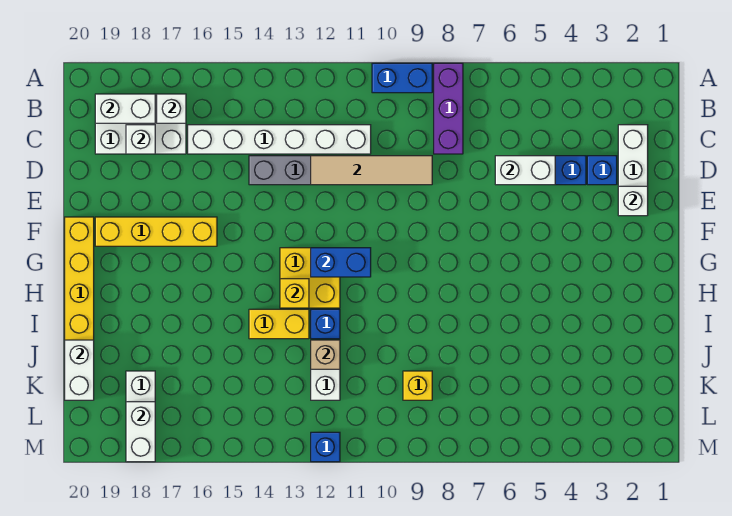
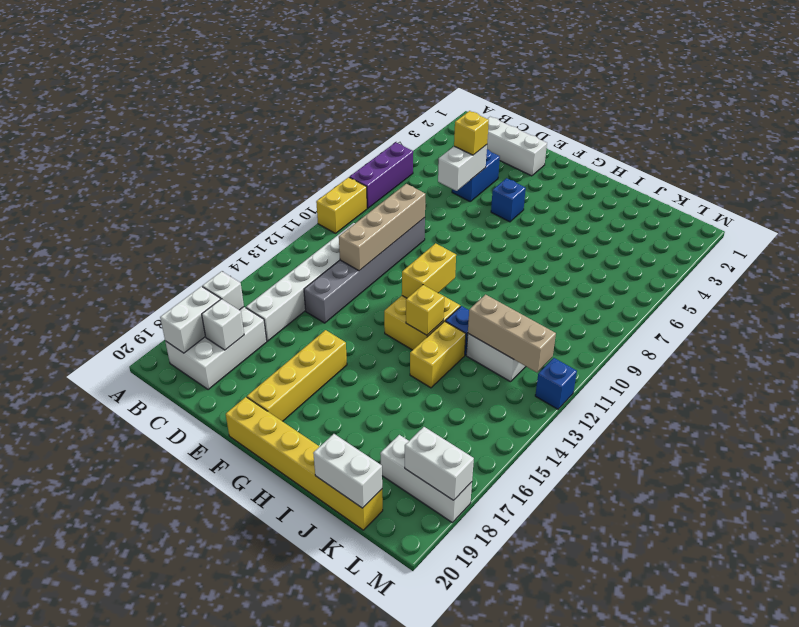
purple 1x3 brick [434,63,463,154] -> purple 1x3 brick turned to [349,142,413,208]
blue 1x2 brick [372,63,432,93] -> yellow 1x2 brick [316,177,367,233]
blue 1x1 brick [587,156,617,185] -> blue 1x1 brick moved to [491,178,526,222]
tan 1x4 tile [311,156,432,185] -> tan 1x4 brick [339,184,425,271]
white 1x1 brick [618,186,648,216] -> none
blue 1x2 brick [311,248,371,277] -> yellow 1x2 brick [402,243,456,298]
tan 1x1 brick [311,340,340,369] -> tan 1x3 brick [468,295,556,372]
yellow 1x1 brick [403,371,432,400] -> yellow 1x1 brick moved to [454,111,489,155]

